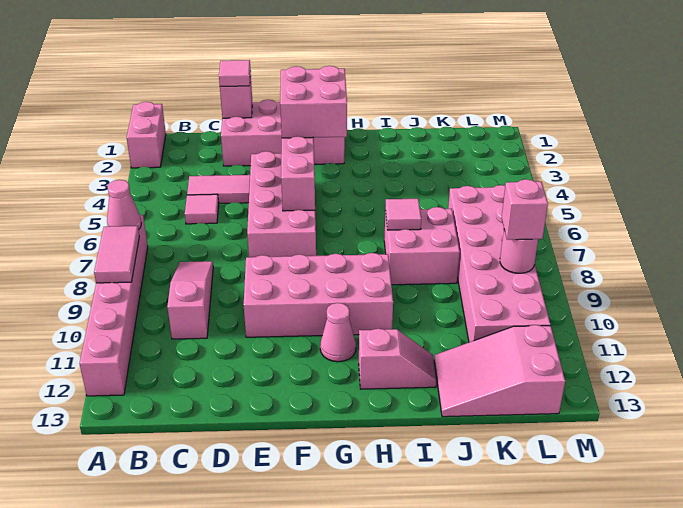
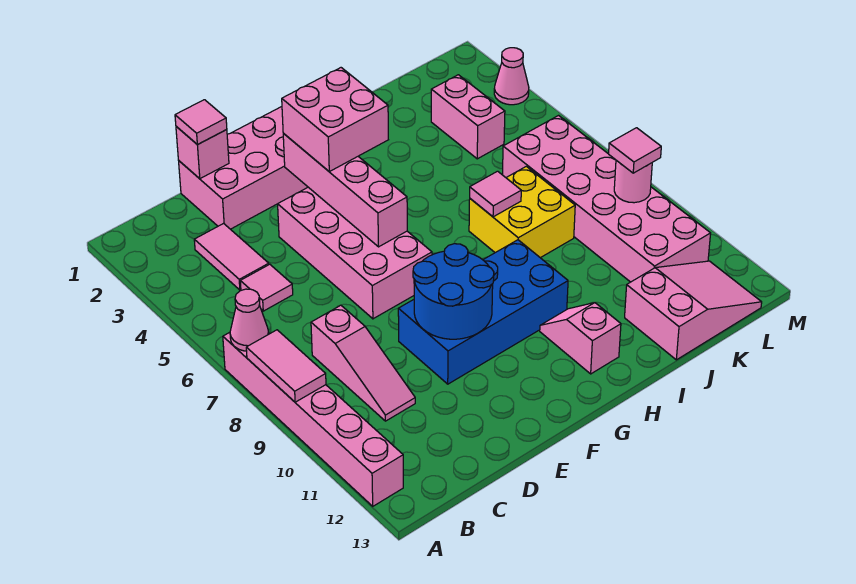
pink 1x2 brick [127,102,166,168] -> pink 1x2 brick moved to [431,75,505,159]
pink 1x2 tile [187,175,250,203] -> pink 1x2 tile turned to [194,224,269,290]
pink 1x3 slope [167,261,213,339] -> pink 1x3 slope turned to [311,305,415,421]
pink 2x4 brick [244,253,393,337] -> blue 2x4 brick [398,240,568,384]
none -> blue 2x2 round brick [413,244,494,339]
pink 1x1 cone [320,303,356,362] -> pink 1x1 cone moved to [494,48,529,105]
pink 1x2 slope [359,329,436,389] -> pink 1x2 slope turned to [540,303,621,374]
pink 2x2 brick [384,207,460,285] -> yellow 2x2 brick [469,166,575,258]
pink 2x3 slope [434,325,565,417] -> pink 2x3 slope turned to [625,261,762,360]
pink 1x1 brick [502,179,548,240] -> pink 1x1 tile [609,128,661,173]

